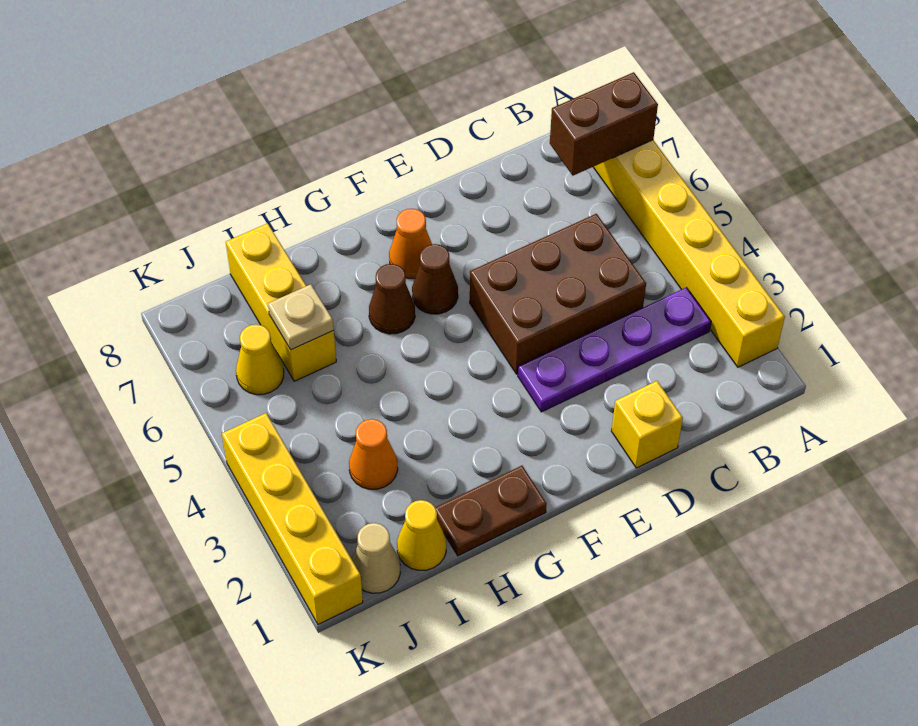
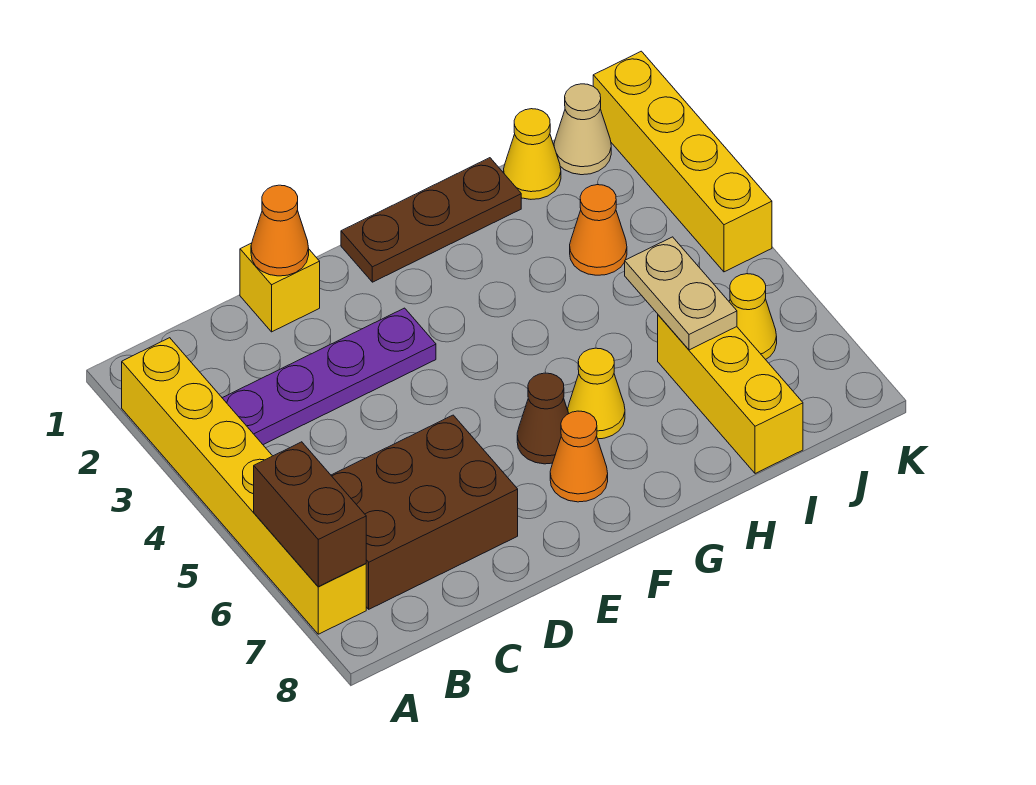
brown 1x2 brick [550,72,658,176] -> brown 1x2 brick turned to [254,442,366,587]
brown 2x3 brick [470,214,646,374] -> brown 2x3 brick moved to [331,415,518,609]
none -> orange 1x1 cone [251,185,309,276]
brown 1x2 plate [435,466,547,556] -> brown 1x3 plate [341,158,521,282]
brown 1x1 cone [369,264,415,334] -> yellow 1x1 cone [568,348,625,439]
tan 1x1 plate [268,284,334,350] -> tan 1x2 plate [625,237,737,350]

